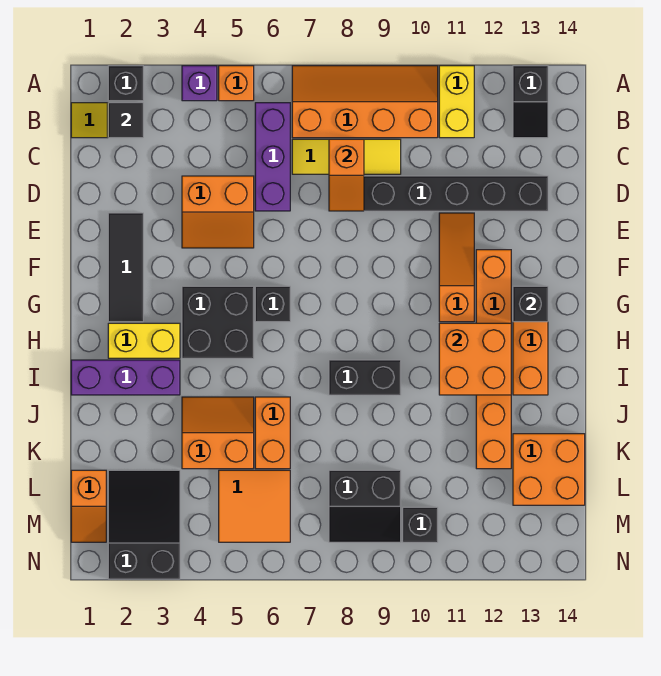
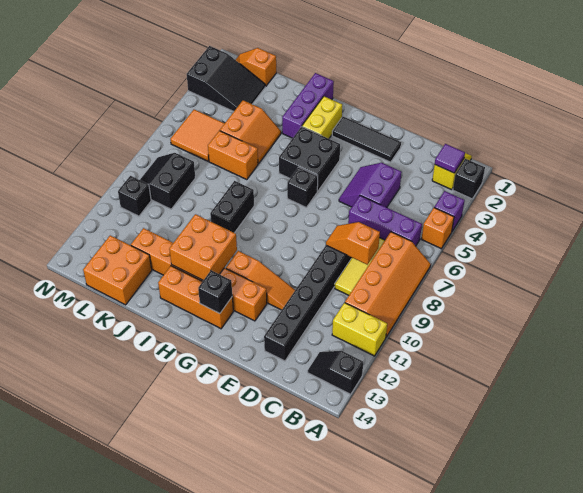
black 1x1 tile [108,103,143,138] -> purple 1x1 tile [435,144,465,173]
orange 2x2 slope [182,176,254,248] -> purple 2x2 slope [339,163,402,207]

